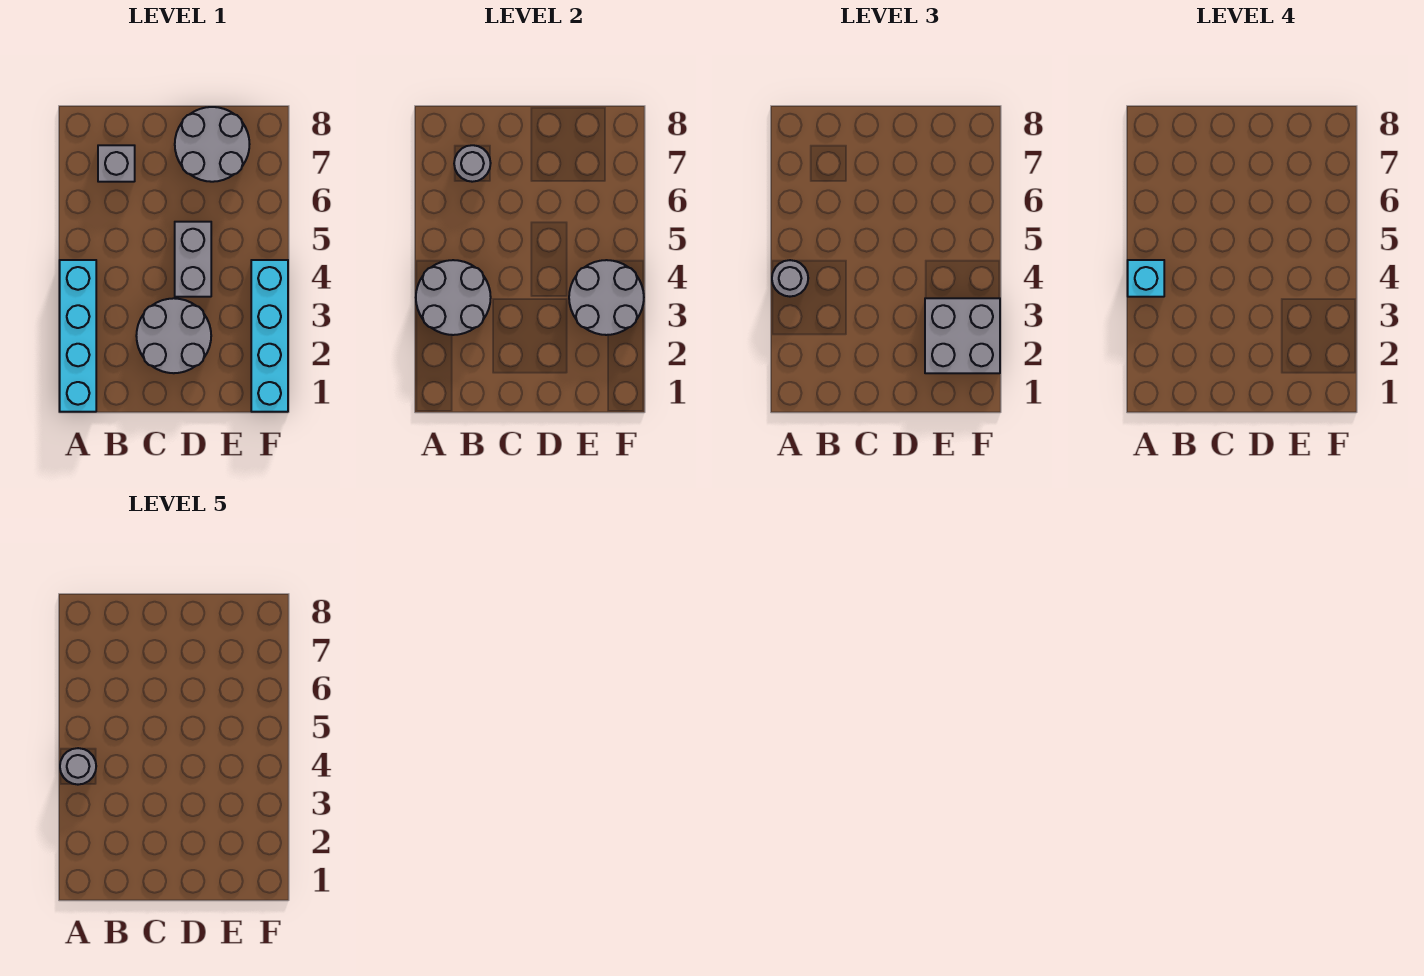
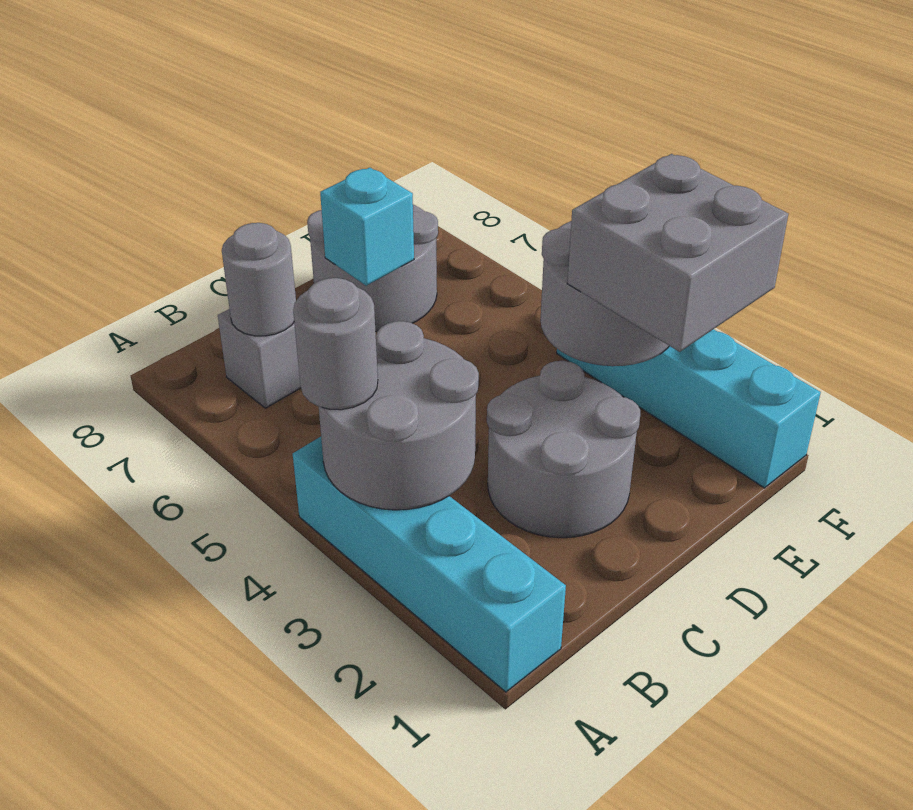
cyan 1x1 brick [1128,260,1164,297] -> cyan 1x1 brick moved to [320,168,414,286]
grey 1x1 round brick [60,748,96,785] -> none
grey 1x2 brick [175,222,211,297] -> none

